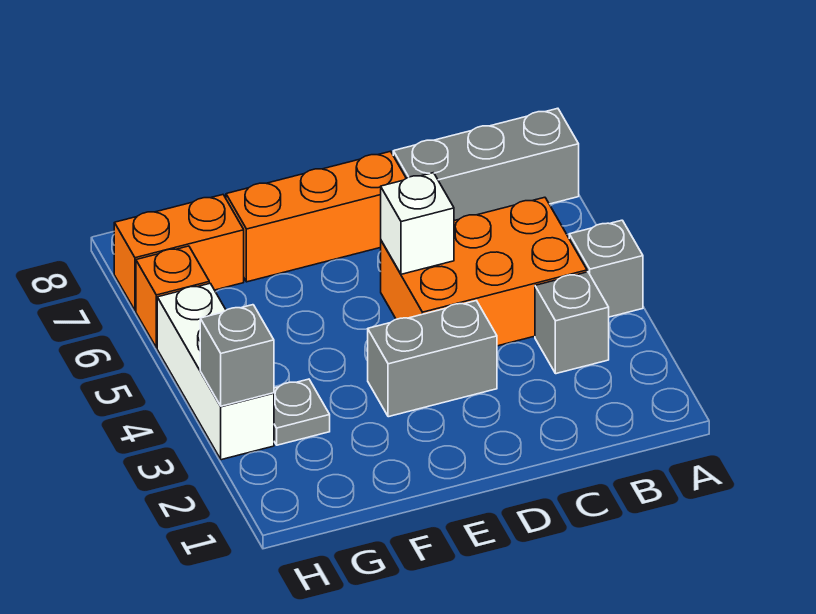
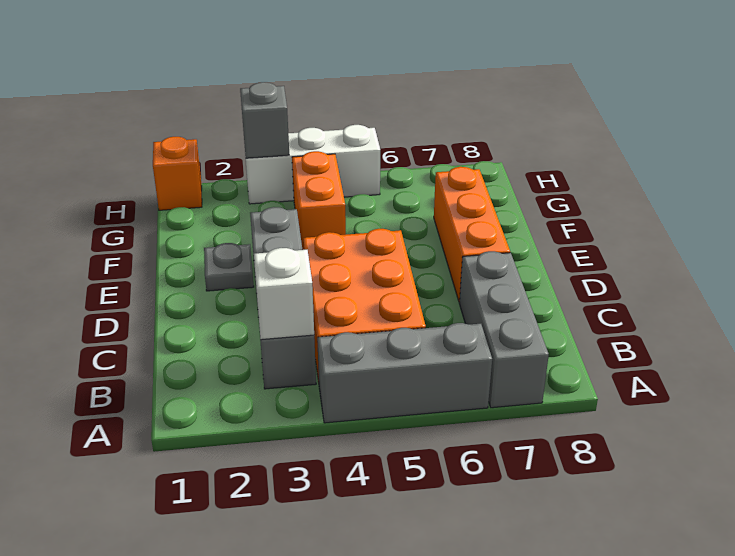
grey 1x1 brick [569,220,643,317] -> grey 1x3 brick [317,323,492,423]
white 1x1 brick [381,173,454,274] -> white 1x1 brick moved to [254,248,314,340]
grey 1x1 plate [274,379,330,445] -> grey 1x1 plate moved to [204,243,254,291]
orange 1x2 brick [114,195,244,311] -> orange 1x2 brick moved to [292,151,346,250]
orange 1x1 brick [136,246,209,348] -> orange 1x1 brick moved to [153,137,202,210]

